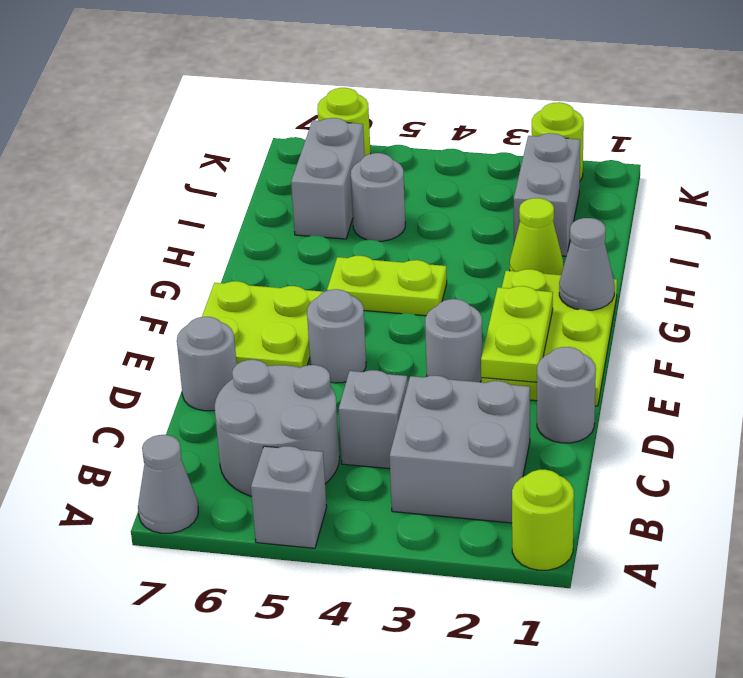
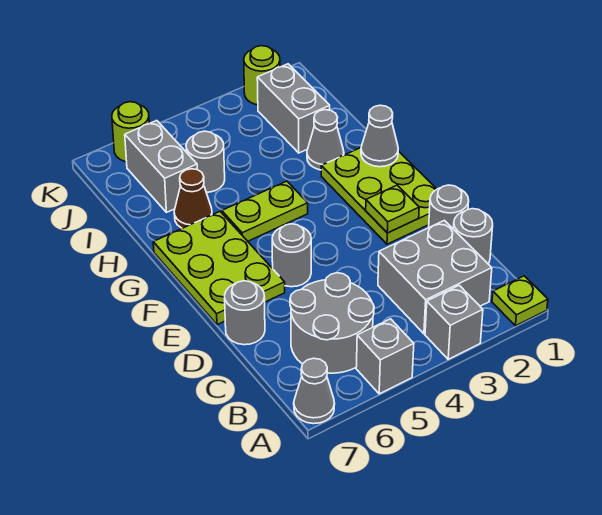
lime 1x1 round brick [512,470,574,570] -> lime 1x1 plate [492,276,548,326]
grey 1x1 brick [339,370,408,469] -> grey 1x1 brick moved to [425,285,483,359]
lime 1x2 plate [481,286,553,382] -> lime 1x1 plate [366,185,419,233]
grey 1x1 round brick [425,299,482,382] -> grey 1x1 round brick moved to [453,209,493,263]
lime 2x2 plate [202,281,323,368] -> lime 2x3 plate [153,212,285,325]
lime 1x1 cone [510,198,563,275] -> grey 1x1 cone [307,110,344,170]
none -> brown 1x1 cone [174,169,212,228]

